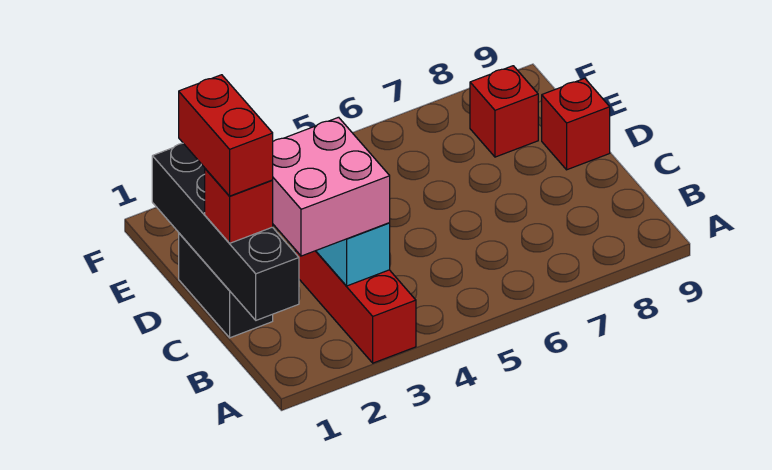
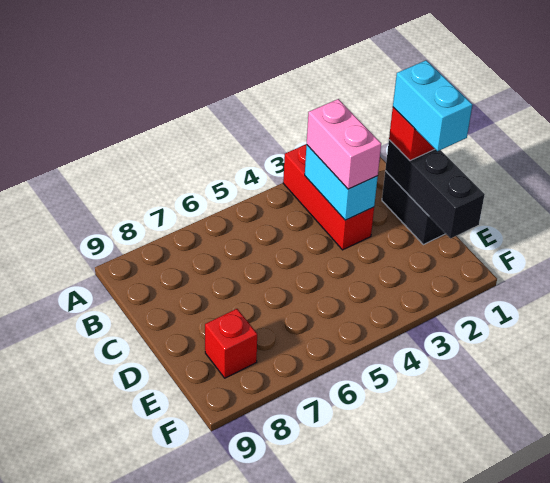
black 1x4 brick [152,143,299,320] -> black 1x3 brick [385,140,485,238]
pink 2x2 brick [273,117,390,256] -> pink 1x2 brick [307,99,381,189]
red 1x2 brick [179,75,273,196] -> cyan 1x2 brick [393,60,472,151]
red 1x1 brick [542,78,610,170] -> none

